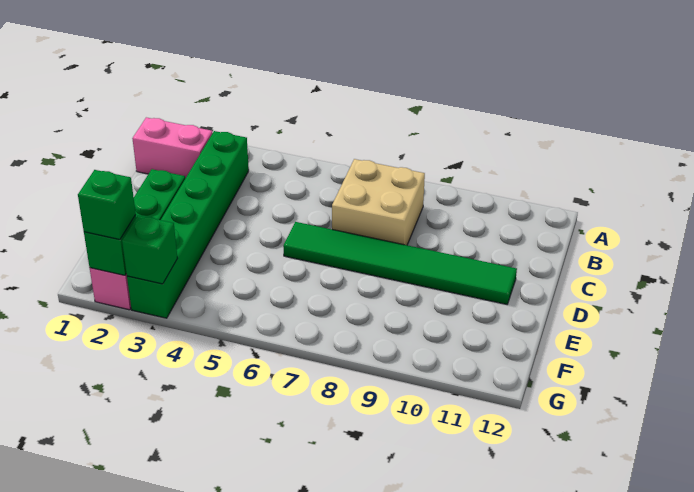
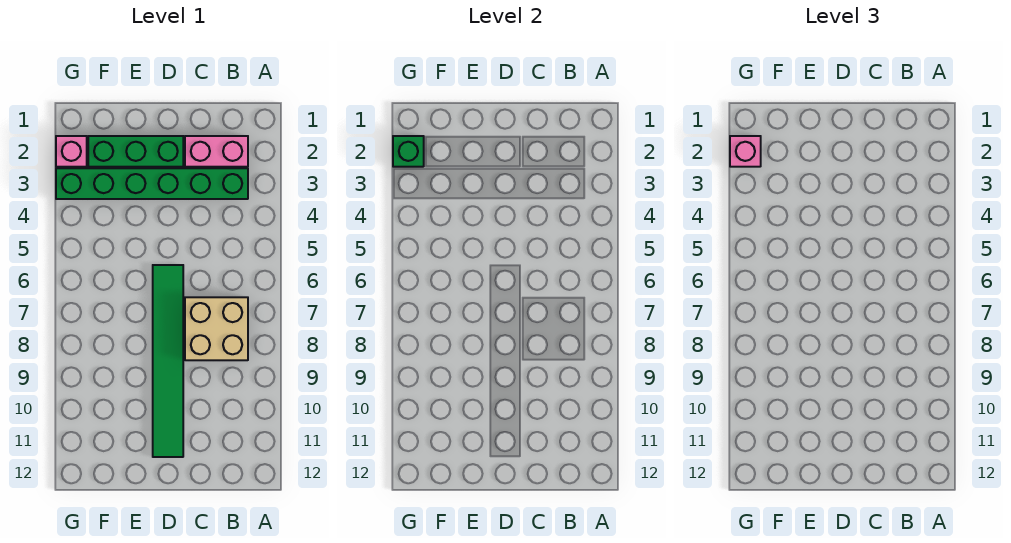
pink 1x2 brick [132,117,212,178] -> pink 1x2 brick turned to [185,136,248,167]
green 1x1 brick [78,170,136,240] -> pink 1x1 brick [730,136,761,167]
green 1x1 brick [122,215,178,284] -> none

